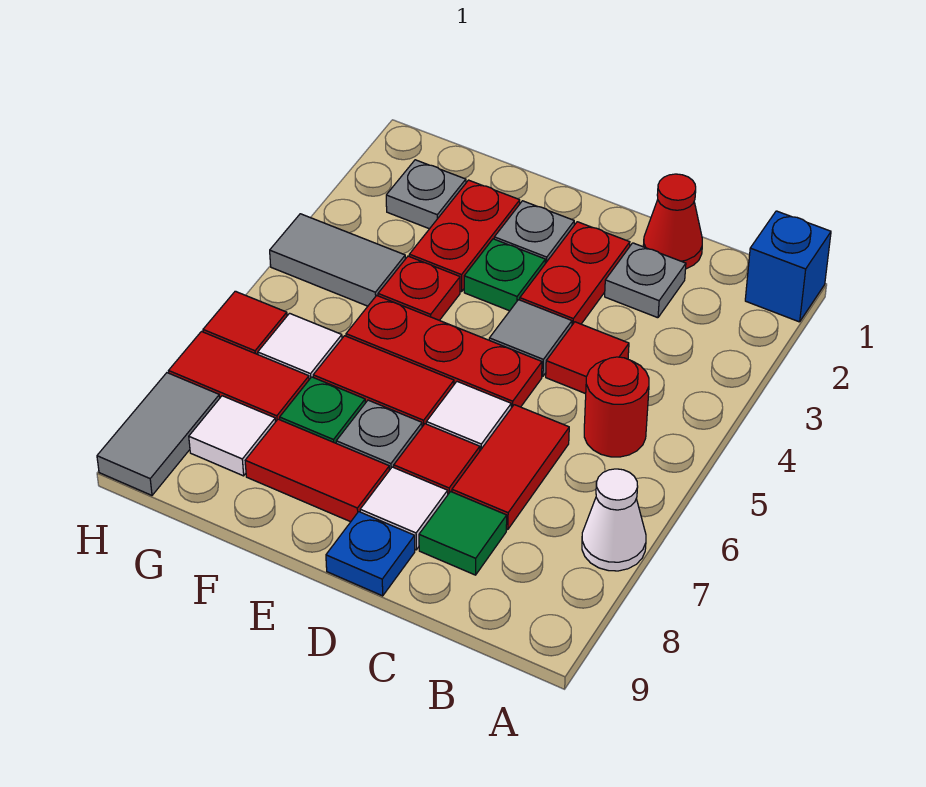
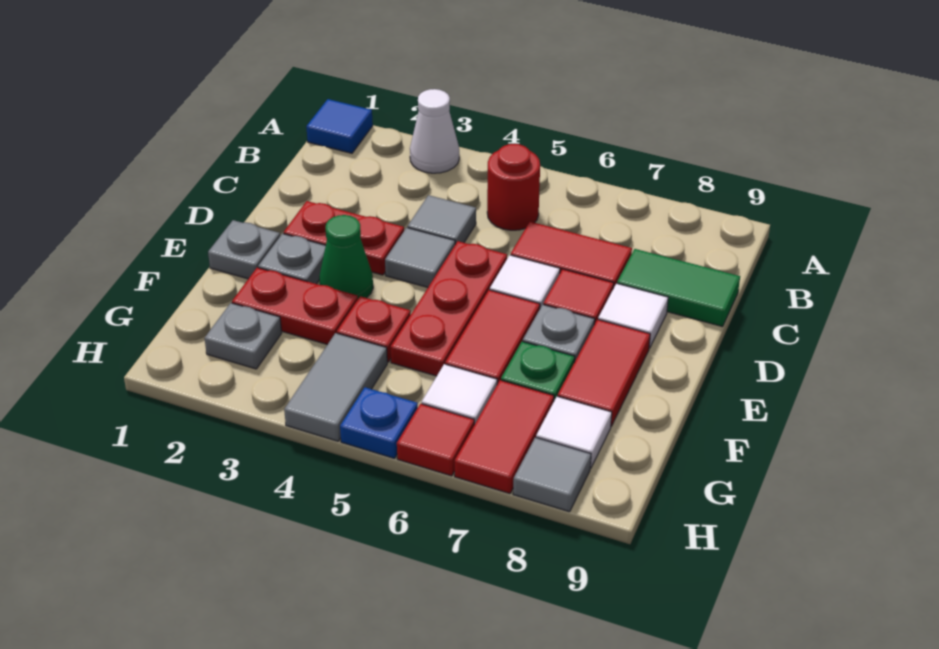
blue 1x1 brick [745,211,831,322] -> blue 1x1 tile [306,99,373,153]
white 1x1 cone [582,469,646,571] -> white 1x1 cone moved to [410,89,459,173]
red 1x1 cone [643,174,702,269] -> none
grey 1x1 plate [605,243,686,318] -> grey 1x1 plate moved to [208,220,280,279]
red 1x1 tile [546,322,629,394] -> grey 1x1 tile [408,195,476,244]
green 1x1 tile [419,492,507,575] -> green 1x2 tile [617,249,740,327]
blue 1x1 plate [326,512,415,596] -> blue 1x1 plate moved to [340,387,418,458]
green 1x1 plate [464,239,545,311] -> green 1x1 cone [319,215,373,299]
grey 1x2 tile [97,373,220,495] -> grey 1x1 tile [513,437,591,512]

